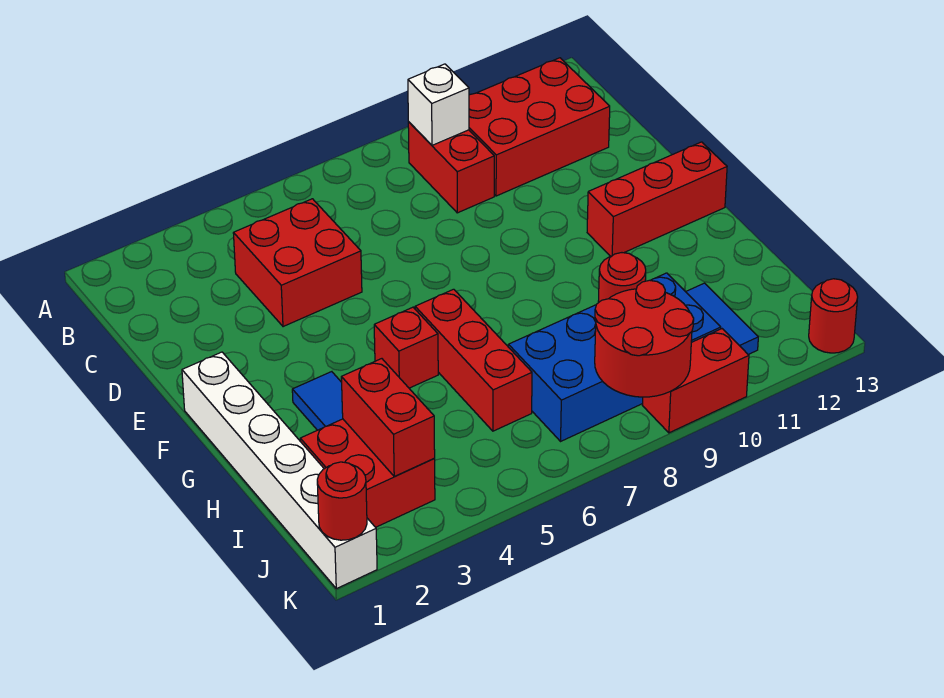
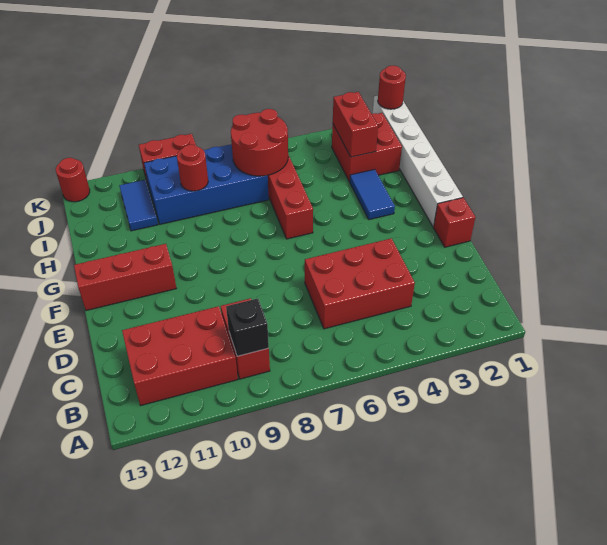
white 1x1 brick [408,64,469,145] -> black 1x1 brick [226,298,269,356]
red 2x2 brick [233,199,362,327] -> red 2x3 brick [305,238,415,329]
red 1x1 brick [374,307,438,388] -> red 1x1 brick moved to [434,198,475,247]
red 2x2 round brick [595,280,694,397] -> red 2x2 round brick moved to [231,109,288,176]

